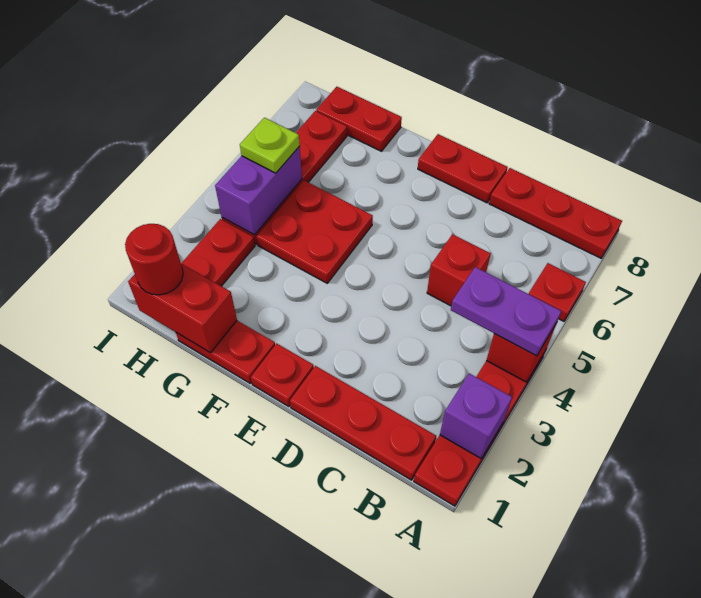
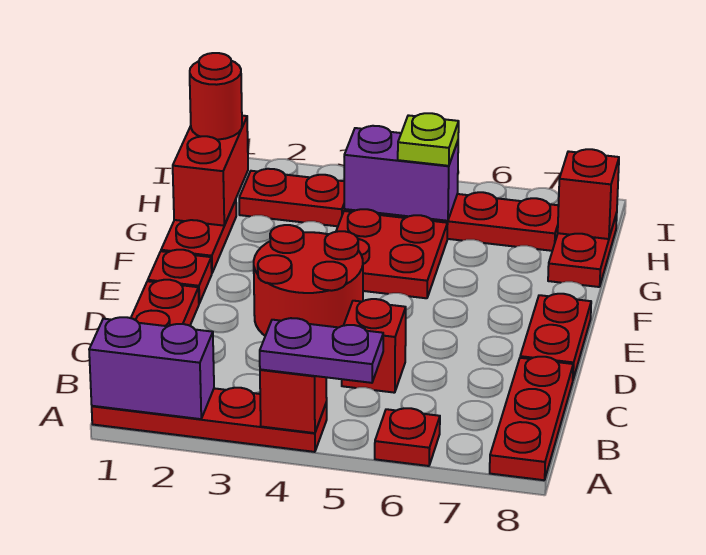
purple 1x1 brick [440,373,512,458] -> purple 1x2 brick [89,317,214,419]
purple 1x2 plate [451,267,561,356] -> purple 1x2 plate turned to [260,318,383,383]
none -> red 2x2 round brick [254,225,363,336]
none -> red 1x1 brick [558,149,619,239]

